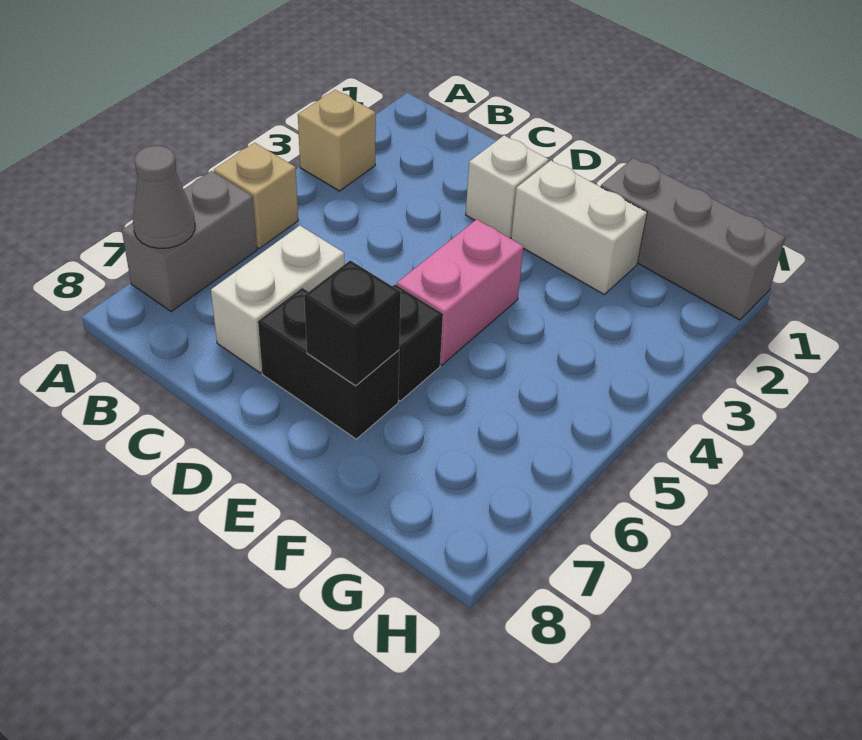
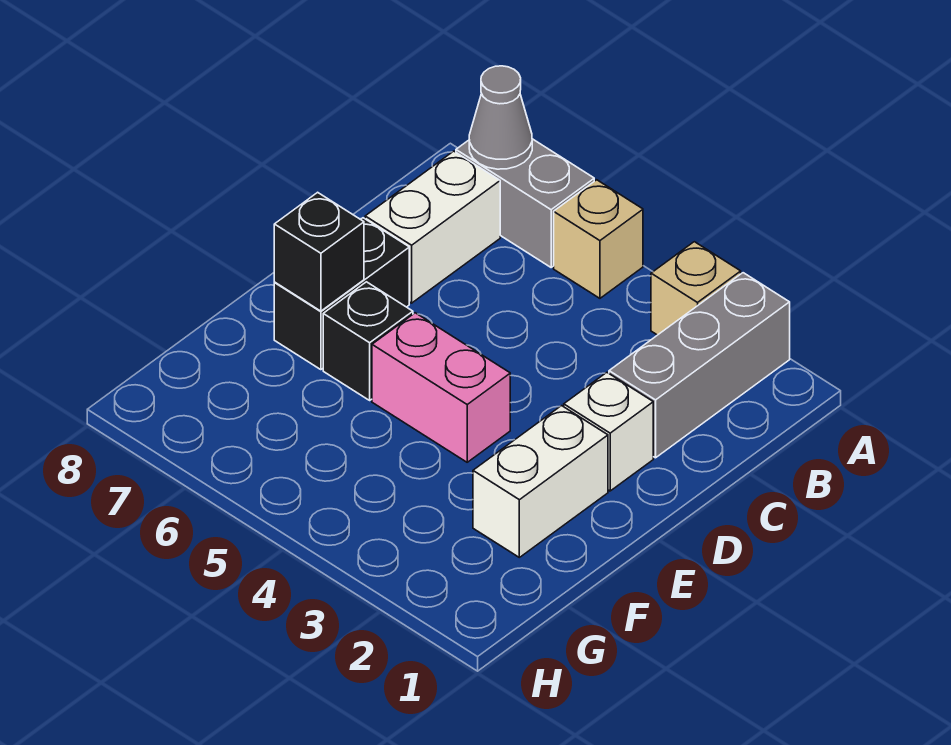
white 1x2 brick [211,226,344,373] -> white 1x2 brick turned to [365,151,500,303]
grey 1x3 brick [601,158,786,320] -> grey 1x3 brick moved to [609,273,790,458]

